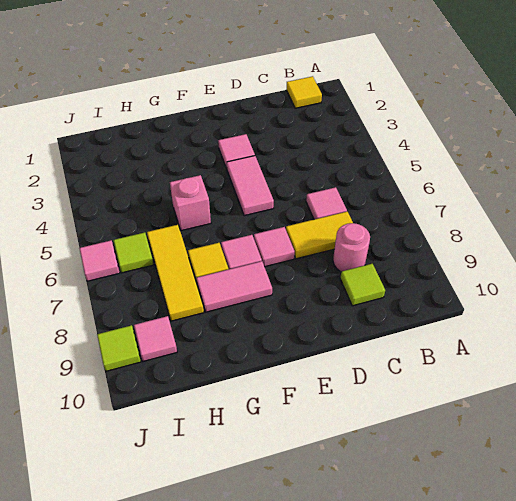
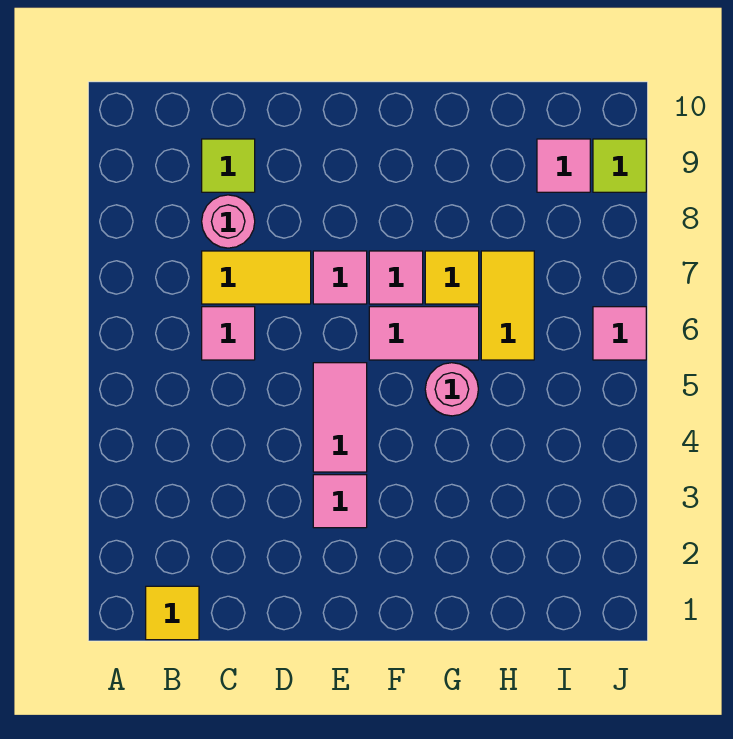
pink 1x2 tile [196,261,272,312] -> pink 1x2 tile moved to [369,307,479,360]
pink 1x1 brick [170,175,211,231] -> pink 1x1 round brick [425,363,478,416]
yellow 1x3 tile [147,225,204,321] -> yellow 1x2 tile [481,251,534,360]
lime 1x1 tile [113,233,153,273] -> none

